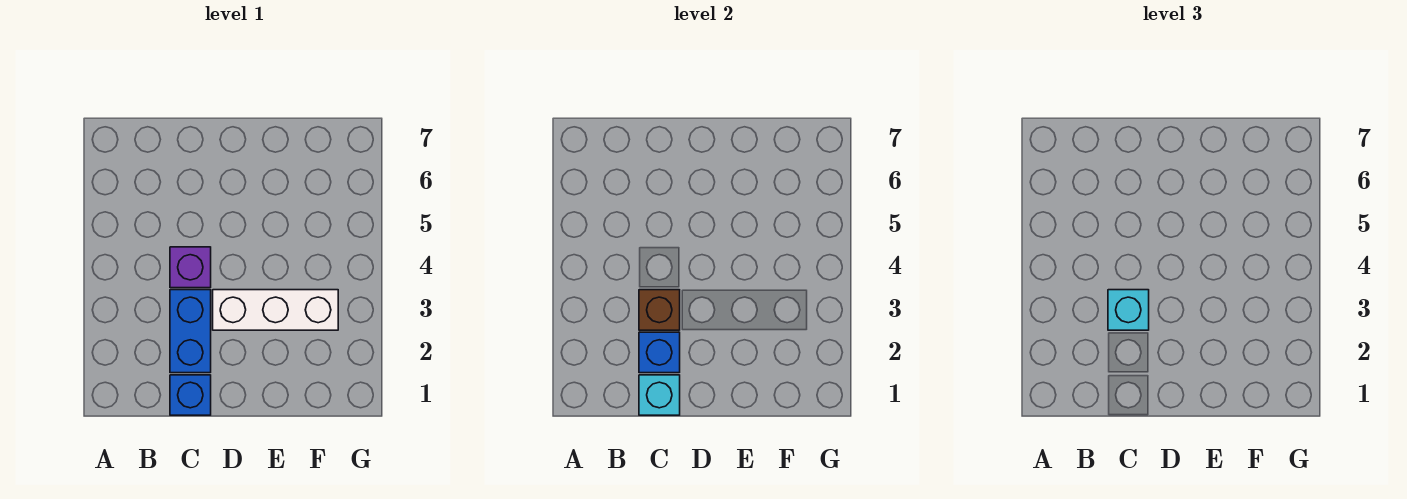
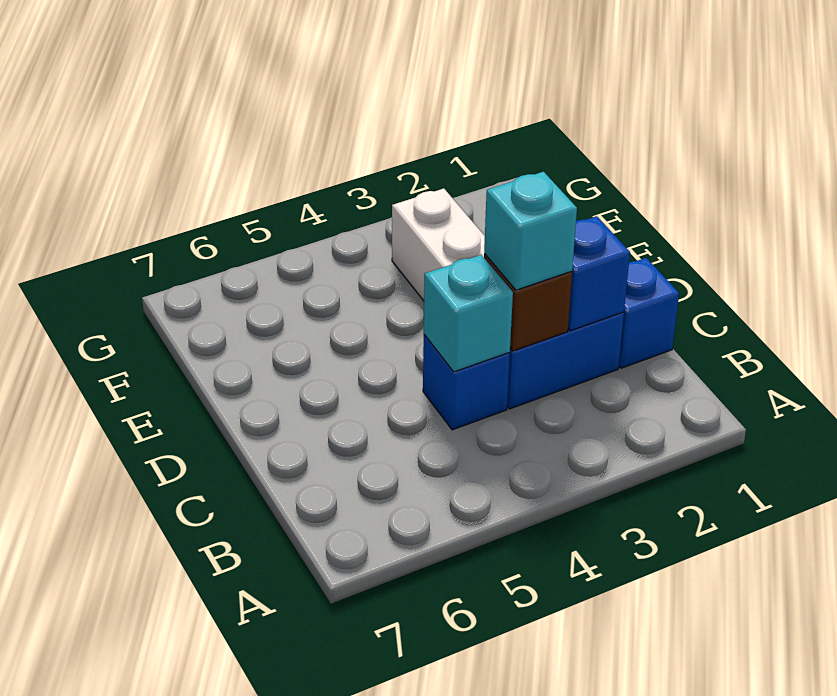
cyan 1x1 brick [639,375,680,415] -> cyan 1x1 brick moved to [424,255,513,372]
purple 1x1 brick [170,247,211,288] -> blue 1x1 brick [423,335,510,430]

